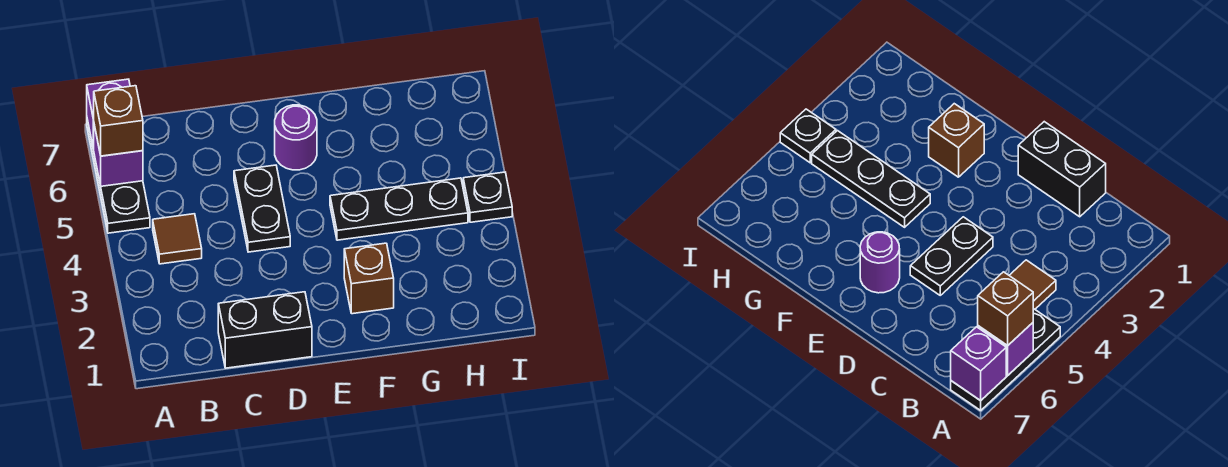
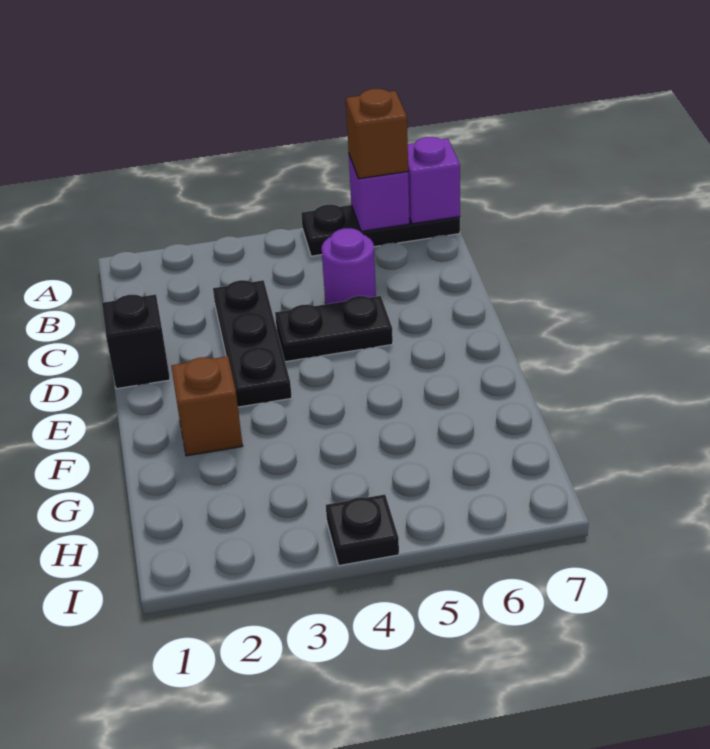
brown 1x1 tile [153,214,202,264] -> none
black 1x2 brick [218,292,312,368] -> black 1x1 brick [102,294,170,389]
purple 1x1 round brick [275,105,317,170] -> purple 1x1 round brick moved to [322,228,376,304]
black 1x3 plate [330,178,468,240] -> black 1x3 plate moved to [213,280,292,407]

